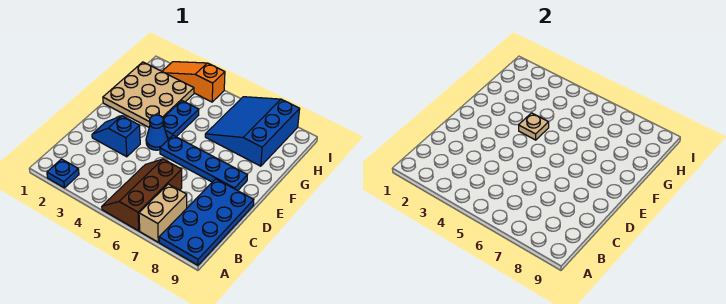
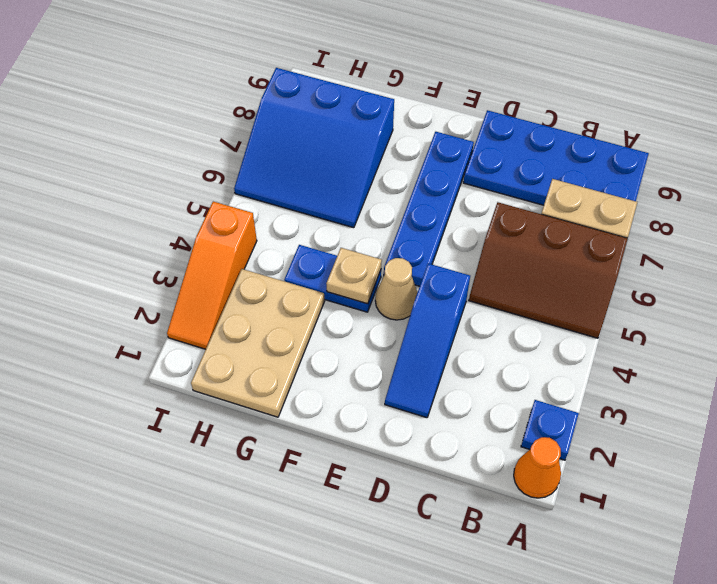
none -> orange 1x1 cone [514,437,561,498]
blue 1x2 slope [92,116,140,157] -> blue 1x3 slope [385,263,470,418]
blue 1x1 cone [146,115,168,150] -> tan 1x1 cone [375,258,417,320]
tan 3x3 plate [103,62,194,127] -> tan 2x3 plate [191,269,325,417]

